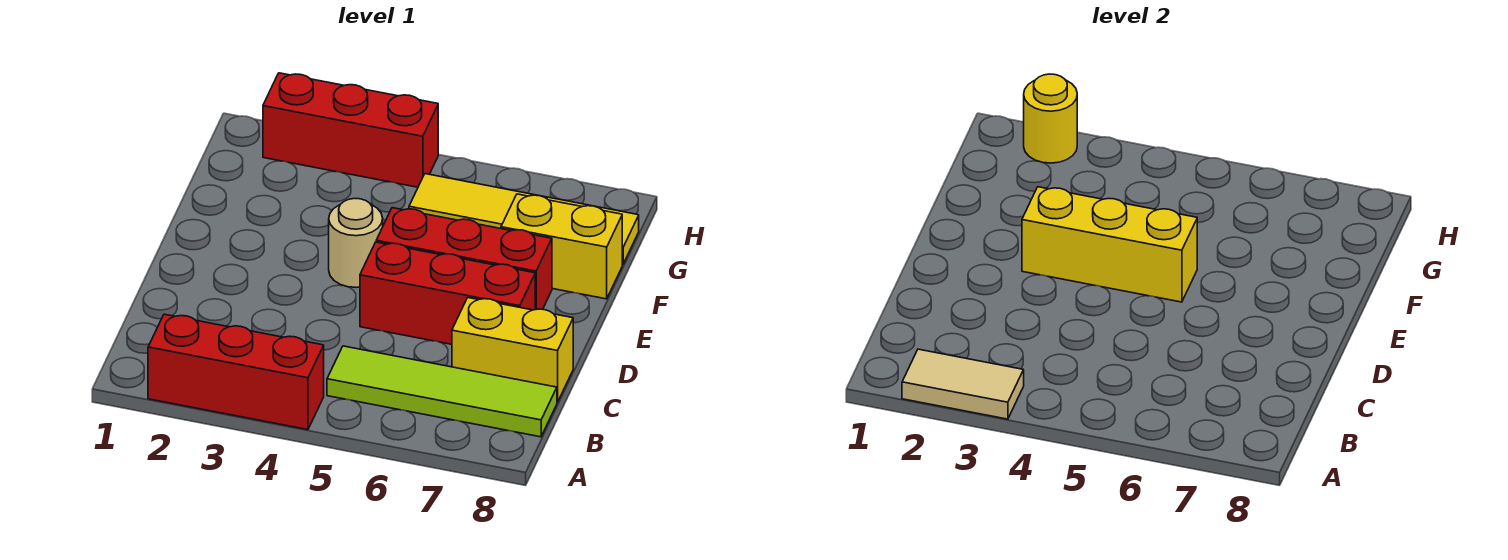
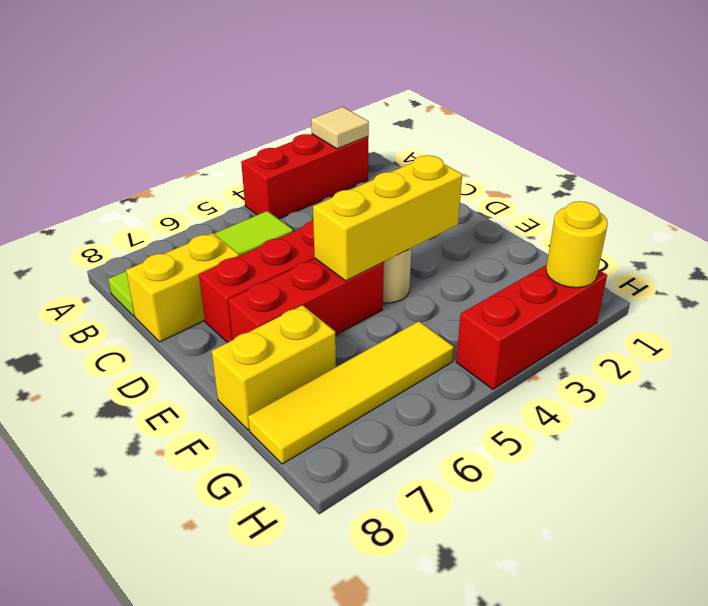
tan 1x2 tile [902,349,1024,419] -> tan 1x1 tile [311,107,369,149]

